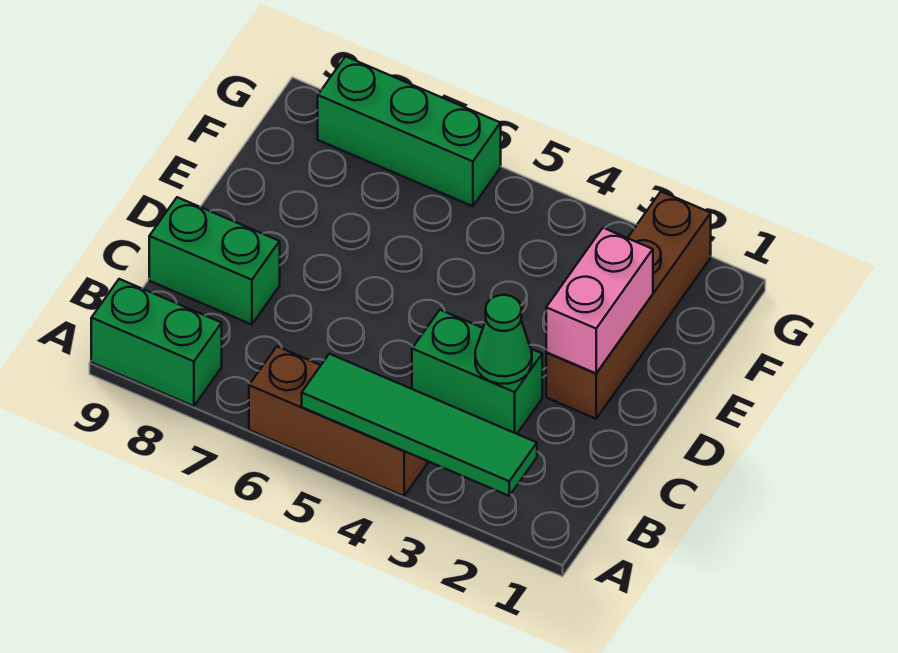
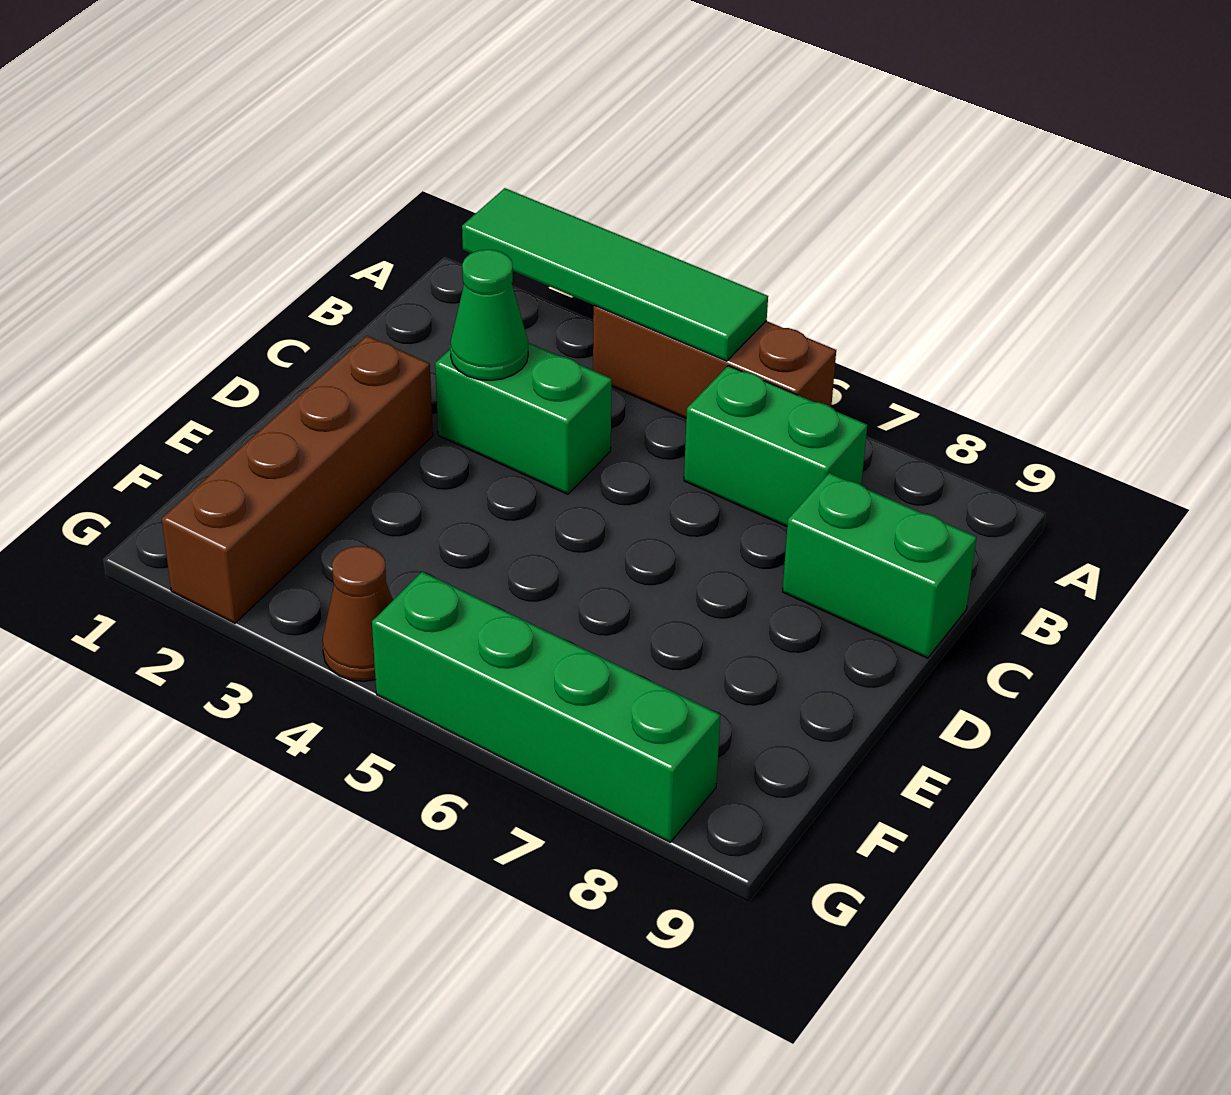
green 1x2 brick [91,279,222,406] -> green 1x2 brick moved to [684,366,867,526]
pink 1x2 brick [546,228,653,373] -> none
none -> brown 1x1 cone [322,546,393,681]
green 1x3 brick [318,56,501,206] -> green 1x4 brick [372,572,720,842]

